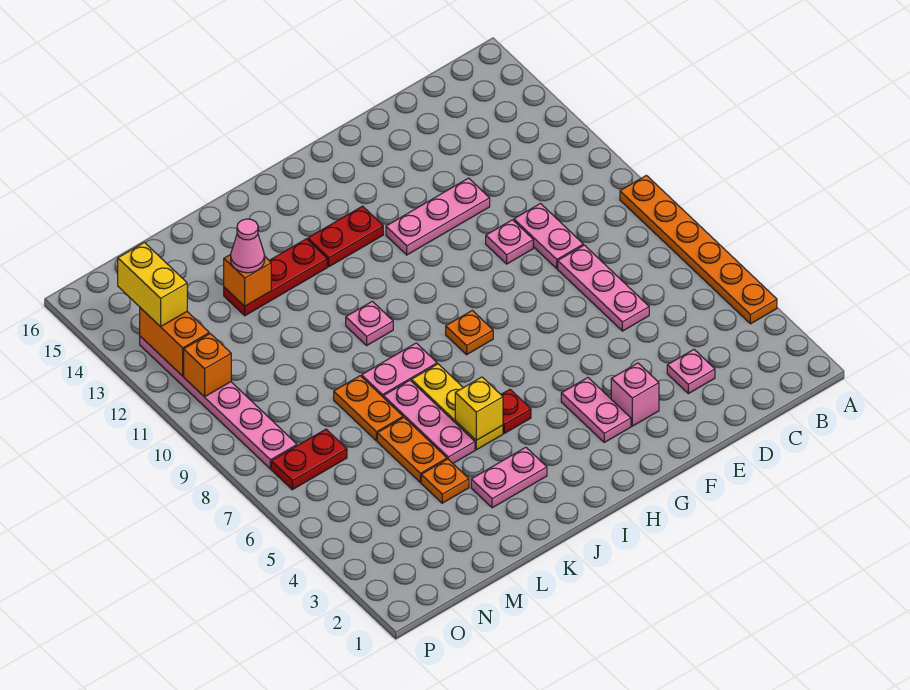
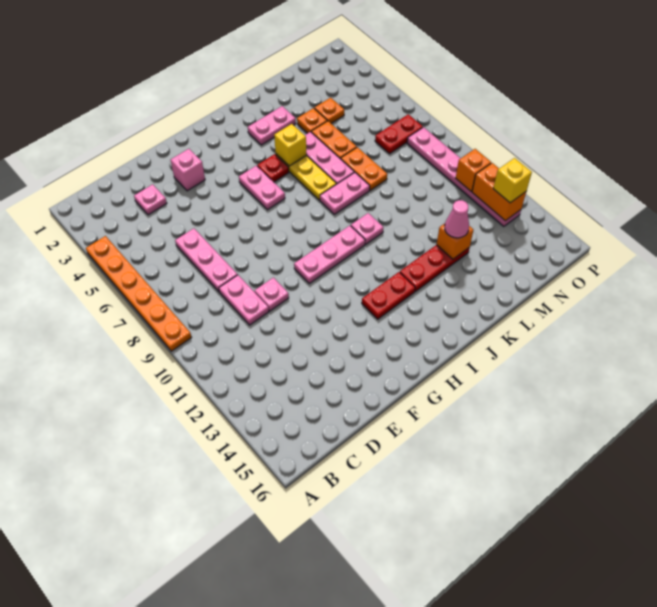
pink 1x3 plate [386,178,490,255] -> pink 1x3 plate moved to [294,226,365,284]
pink 1x2 plate [561,378,631,442] -> pink 1x2 plate moved to [239,166,285,210]
orange 1x1 plate [446,310,493,355] -> orange 1x1 plate moved to [314,98,344,123]
yellow 1x2 brick [118,243,187,327] -> yellow 1x1 brick [493,158,532,203]

